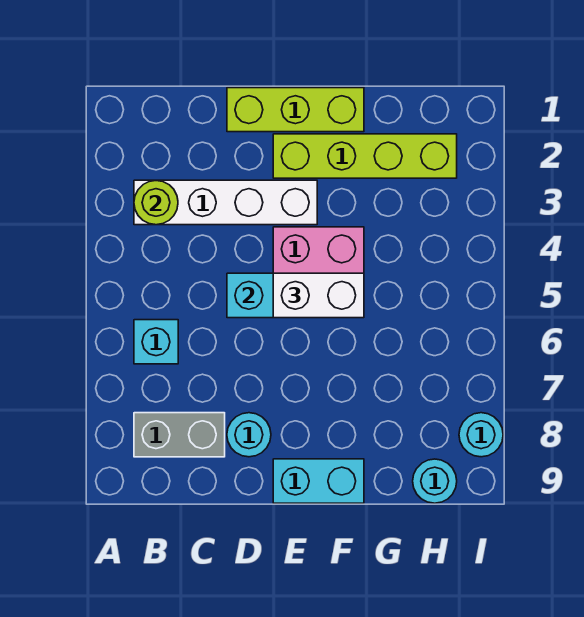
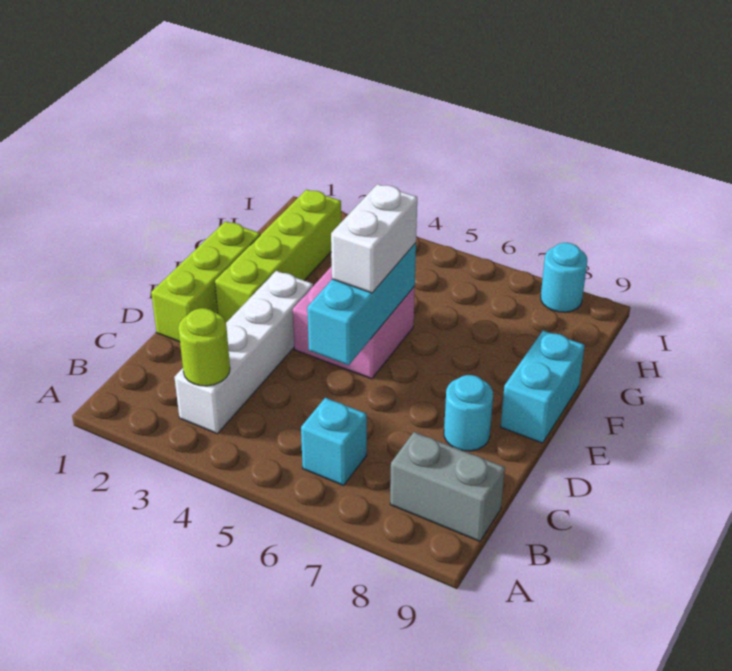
grey 1x2 brick [134,413,225,457] -> grey 1x2 brick turned to [390,432,505,541]
cyan 1x1 round brick [413,459,457,503] -> none

